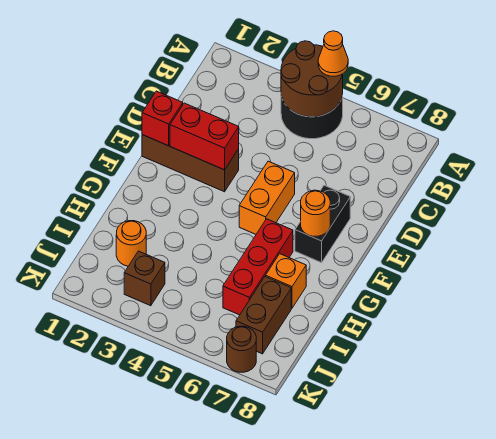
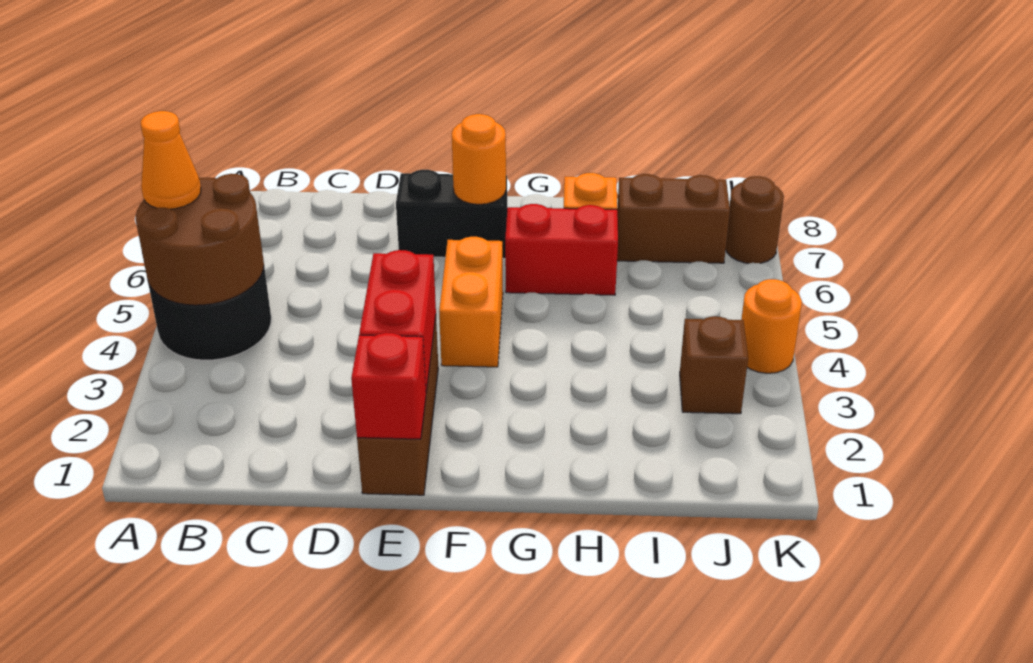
orange 1x2 brick [239,161,295,234] -> orange 1x2 brick turned to [439,237,503,367]
red 1x3 brick [223,219,293,315] -> red 1x2 brick [505,204,618,295]
orange 1x1 round brick [116,221,146,266] -> orange 1x1 round brick moved to [741,279,802,373]

